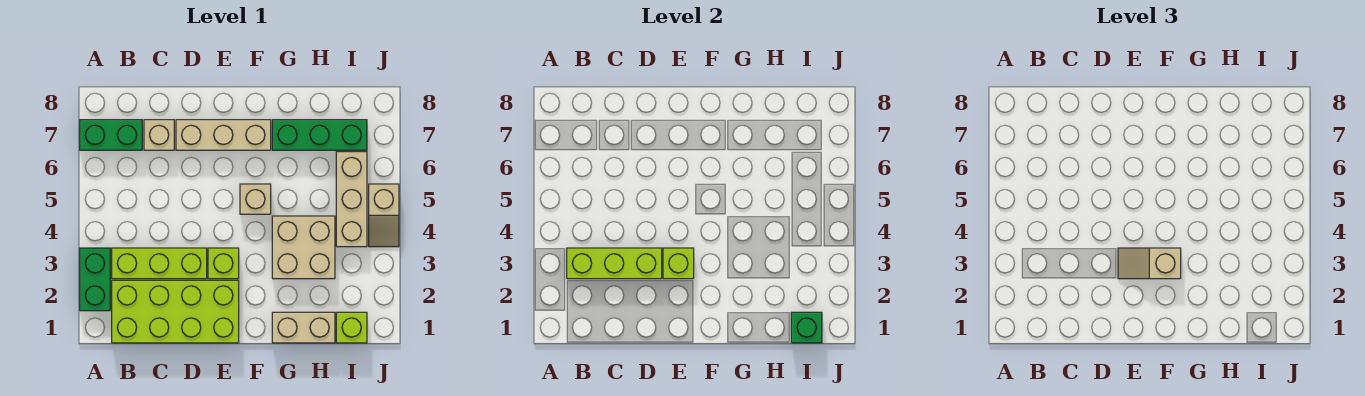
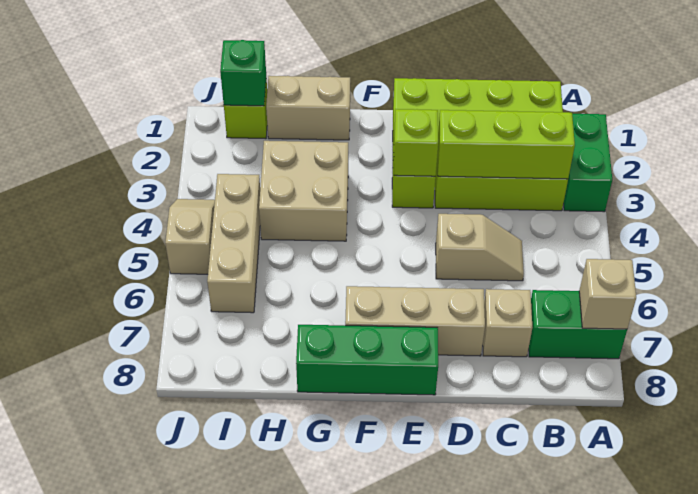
tan 1x2 slope [1118,248,1181,279] -> tan 1x2 slope moved to [436,214,524,281]
tan 1x1 brick [240,184,271,214] -> tan 1x1 brick moved to [579,259,636,329]
green 1x3 brick [272,120,367,150] -> green 1x3 brick moved to [296,325,438,395]

